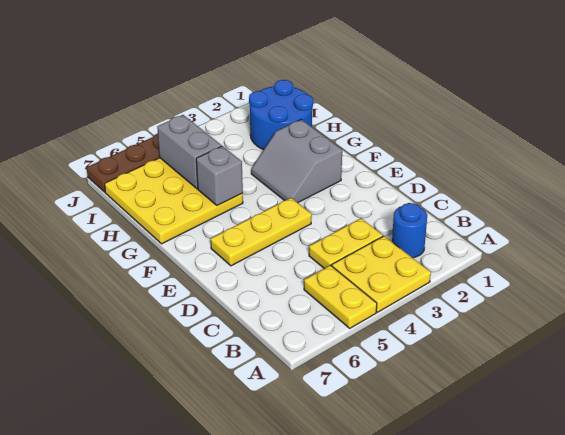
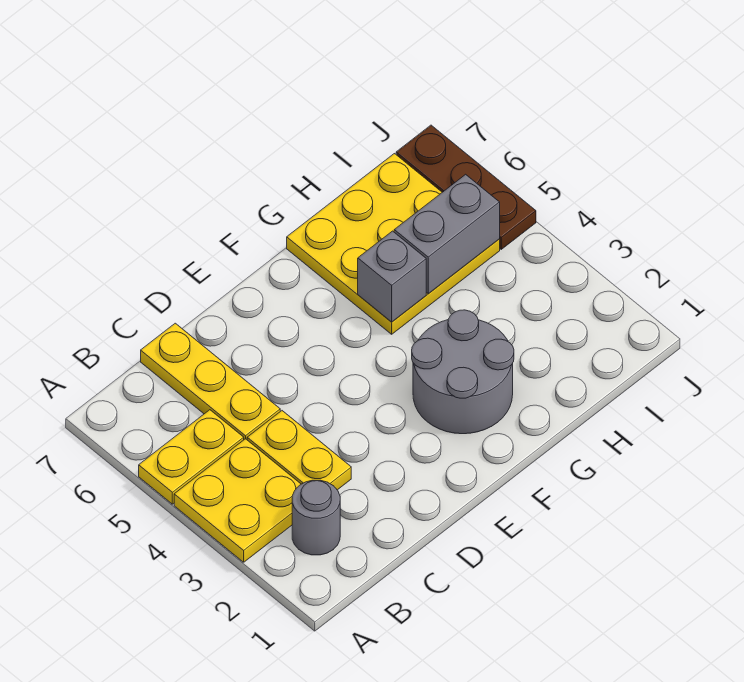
blue 1x1 round brick [392,203,427,258] -> grey 1x1 round brick [292,480,340,555]
yellow 1x3 plate [211,198,312,266] -> yellow 1x3 plate moved to [141,323,280,439]
grey 2x2 slope [251,120,342,203] -> grey 2x2 round brick [412,310,514,434]
blue 2x2 round brick [249,80,313,150] -> none

